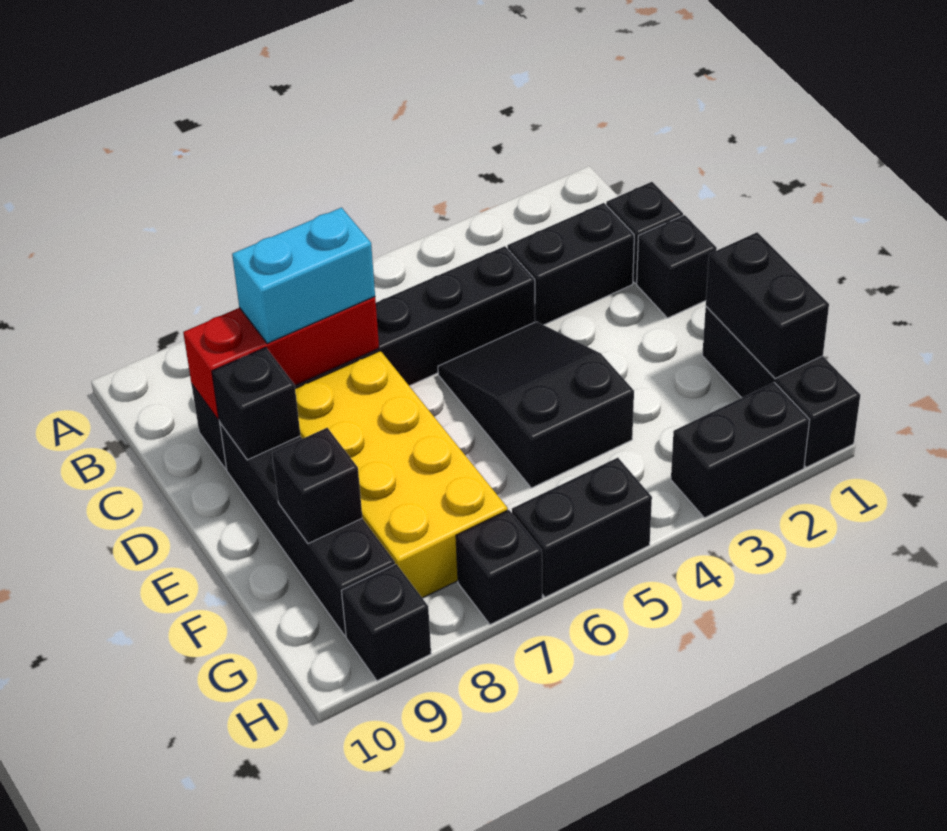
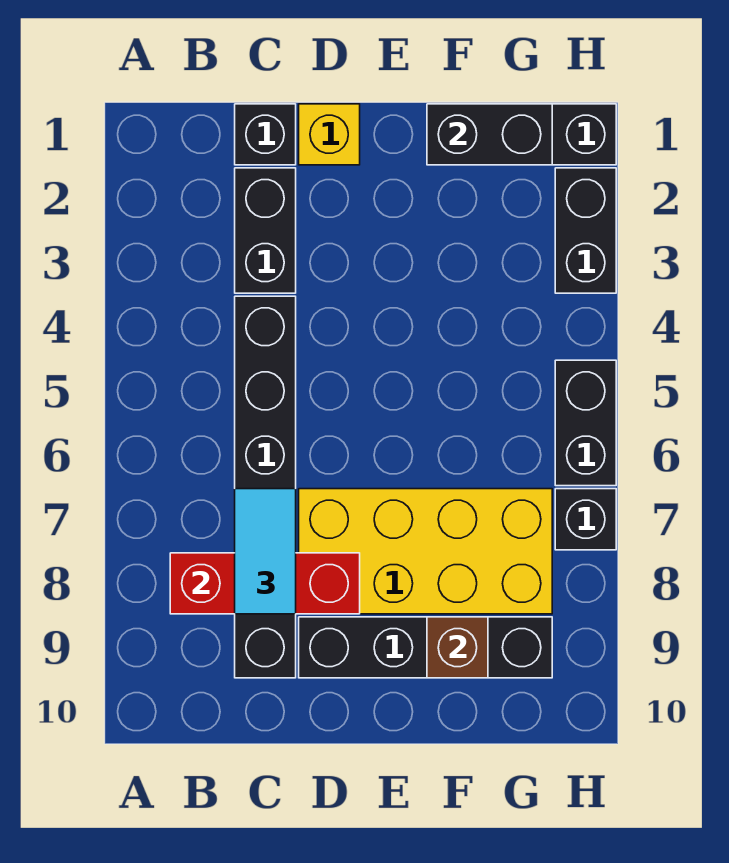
red 1x3 brick [183,297,379,420] -> red 1x3 brick turned to [170,553,360,614]
cyan 1x2 brick [232,208,375,344] -> cyan 1x2 tile [235,489,296,614]
black 1x1 brick [637,215,717,318] -> yellow 1x1 brick [299,104,360,165]
black 2x3 slope [438,322,634,488] -> none
black 1x1 brick [212,347,300,460] -> none
black 1x1 brick [272,428,362,544] -> brown 1x1 brick [427,617,488,678]
black 1x1 brick [342,564,431,681] -> none

